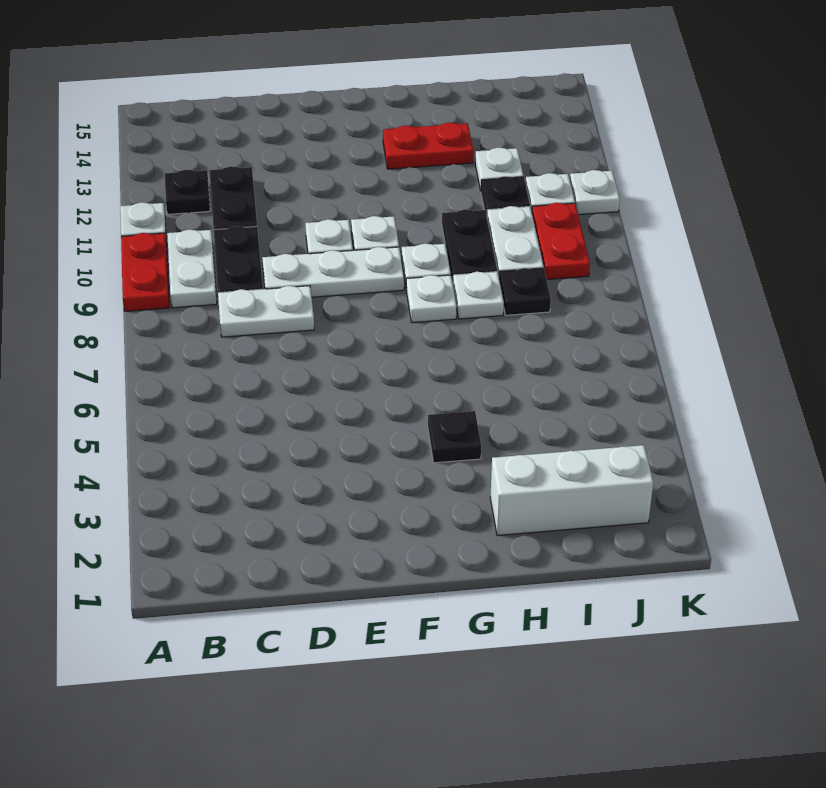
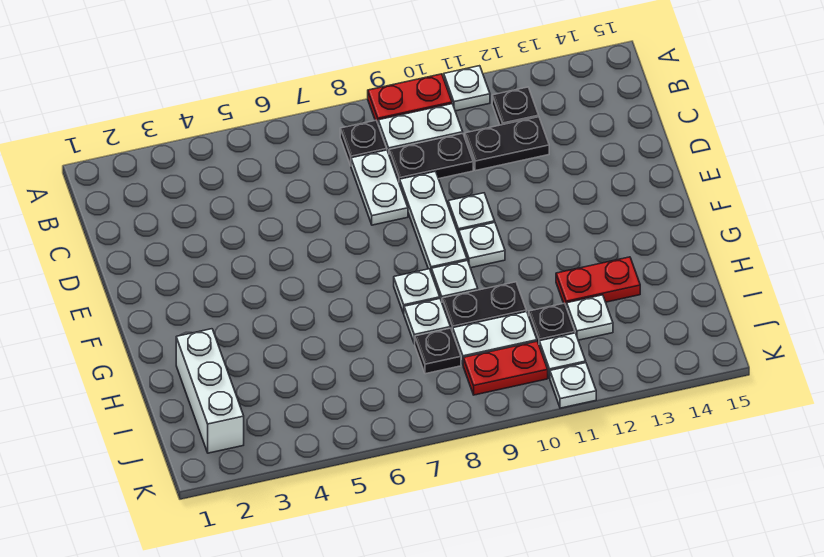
black 1x1 plate [428,411,481,463] -> black 1x1 plate moved to [340,120,387,166]
red 1x2 plate [383,122,473,169] -> red 1x2 plate turned to [556,257,640,307]

